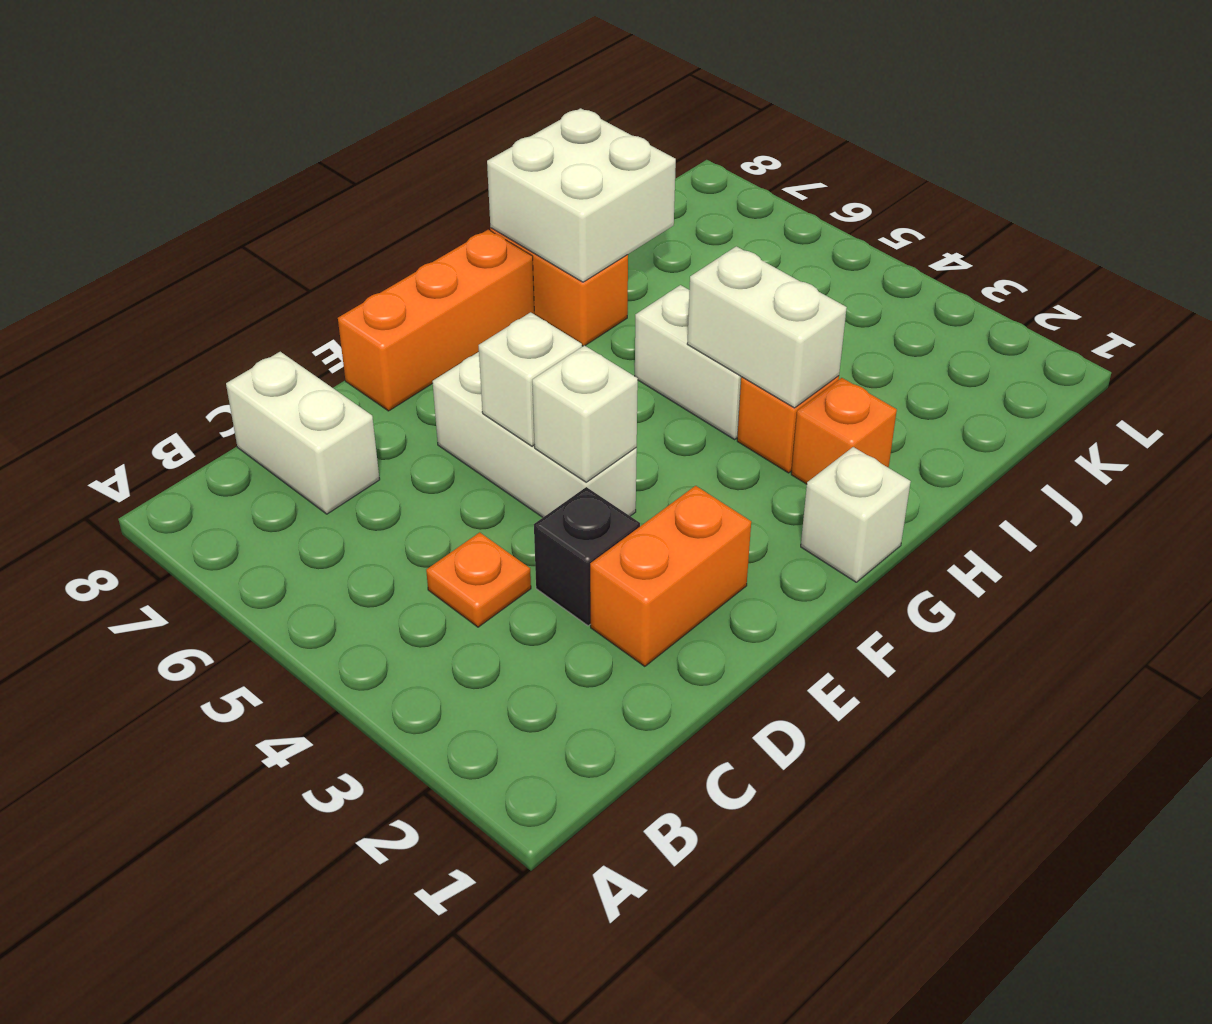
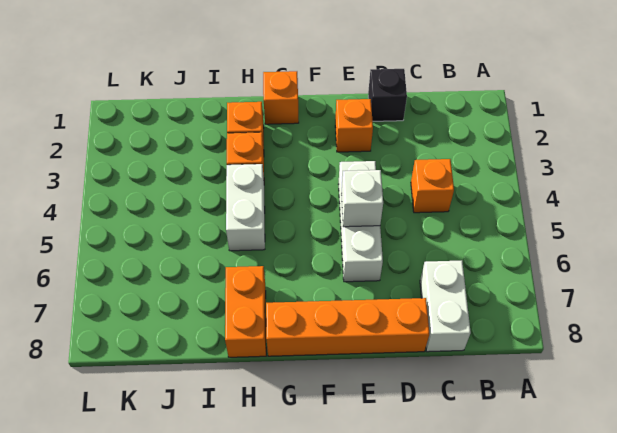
orange 1x1 plate [426,532,531,627] -> orange 1x1 brick [411,159,454,213]
orange 1x2 brick [590,486,751,666] -> orange 1x1 brick [335,99,373,152]
black 1x1 brick [534,487,640,626] -> black 1x1 brick moved to [368,69,407,121]
white 1x1 brick [532,346,638,482] -> none
orange 1x3 brick [338,230,534,411] -> orange 1x4 brick [266,298,429,356]
white 1x1 brick [801,447,911,582] -> orange 1x1 brick [263,71,299,124]
white 1x2 brick [687,246,847,408] -> none
white 2x2 brick [487,108,676,282] -> none

